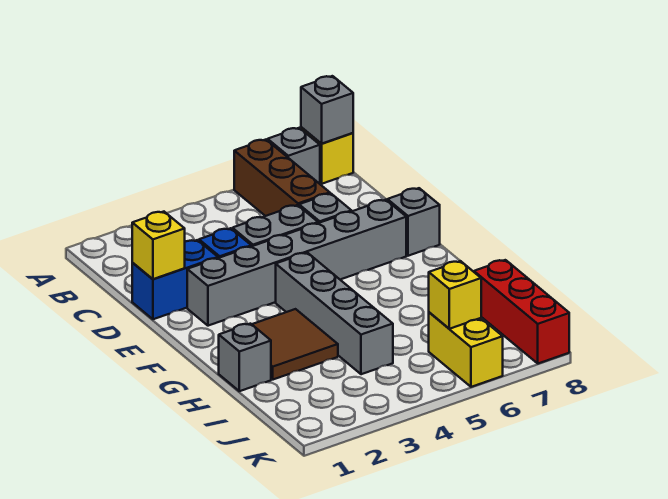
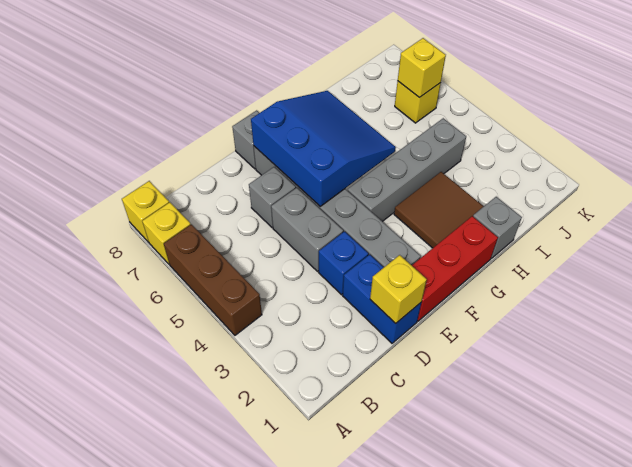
brown 1x3 brick [234,140,330,216] -> brown 1x3 brick turned to [164,224,262,335]
grey 1x1 brick [268,128,320,184] -> yellow 1x1 brick [142,202,191,264]
grey 1x1 brick [301,76,353,144] -> none
none -> blue 3x3 slope [251,91,396,207]
red 1x3 brick [474,260,569,364] -> red 1x3 brick moved to [412,216,498,321]
yellow 1x2 brick [429,312,503,387] -> yellow 1x1 brick [395,81,441,123]

